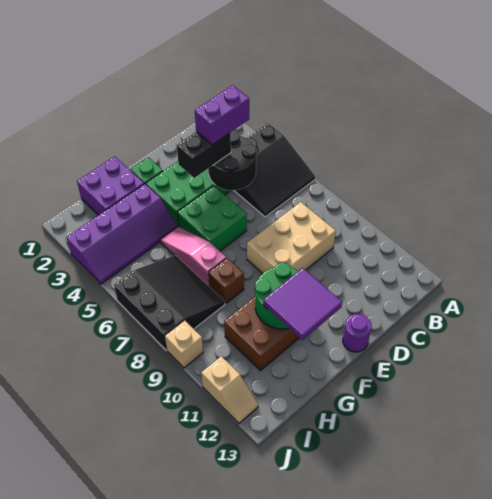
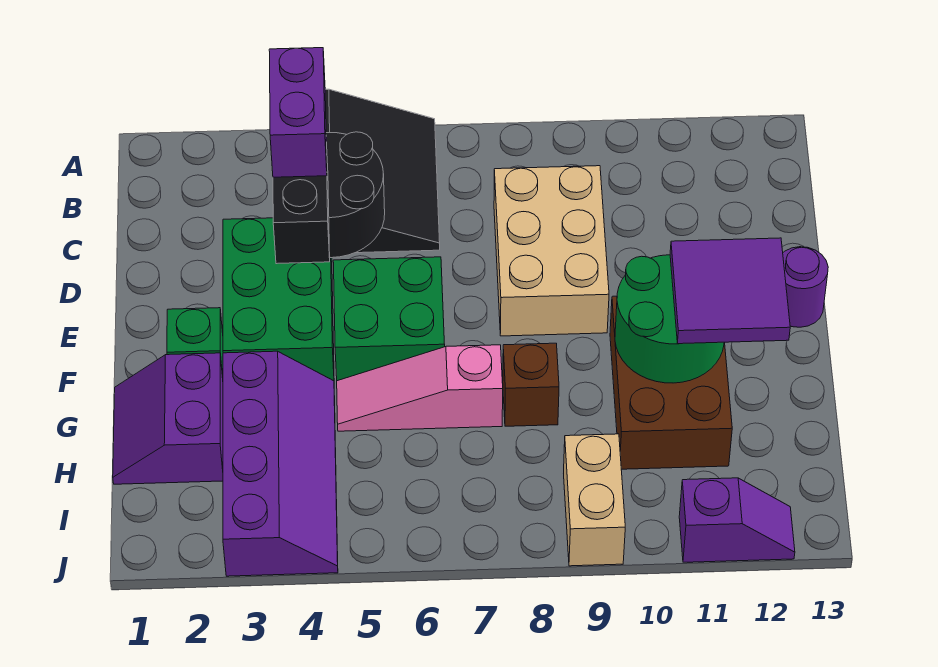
purple 2x2 brick [77,156,144,215] -> purple 2x2 slope [113,353,223,484]
black 3x3 slope [114,255,225,350] -> none
tan 1x1 brick [165,321,203,368] -> tan 1x2 brick [564,434,625,566]
tan 1x2 slope [201,356,258,424] -> purple 1x2 slope [679,478,795,562]

